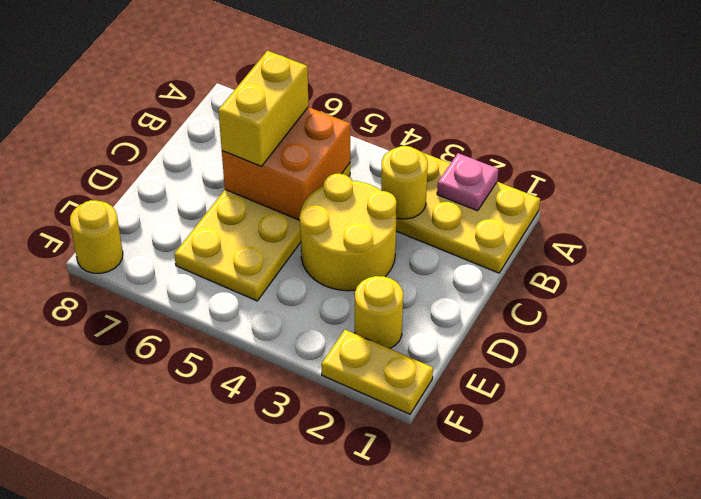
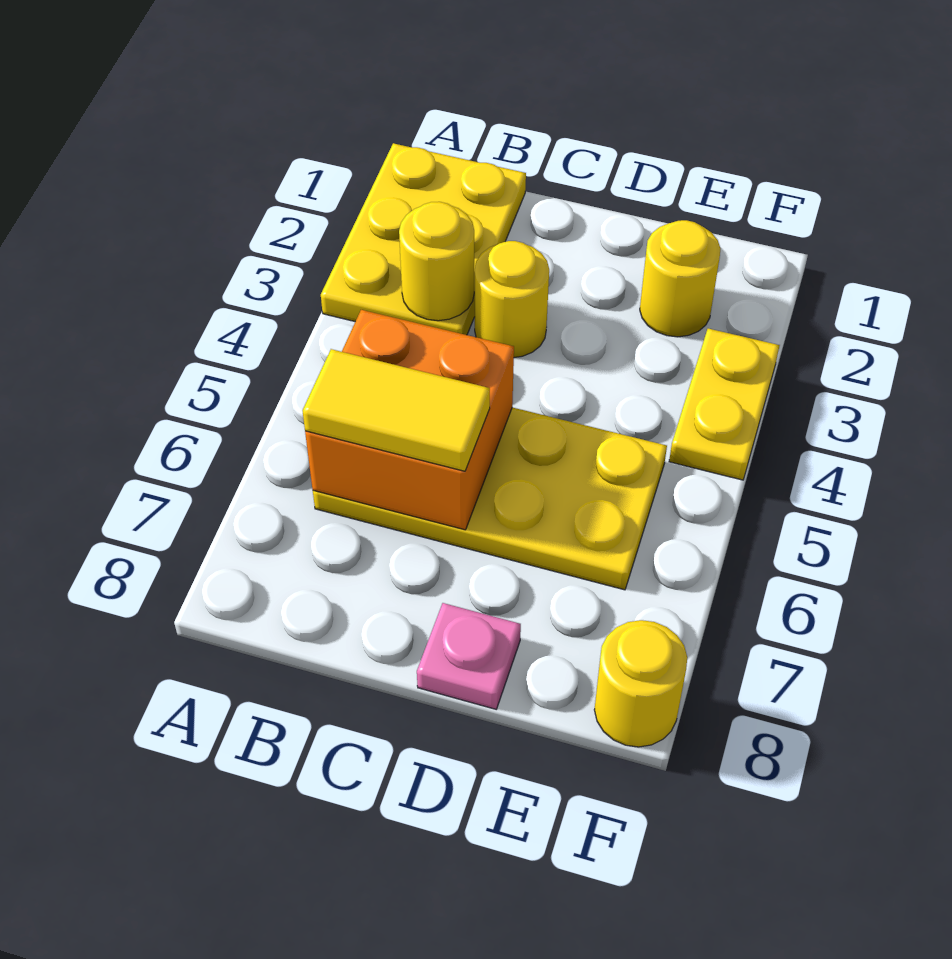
pink 1x1 plate [437,153,498,211] -> pink 1x1 plate moved to [417,603,521,709]
yellow 1x2 brick [218,51,308,166] -> yellow 1x2 tile [303,349,490,471]
yellow 2x2 round brick [299,174,397,291] -> yellow 1x1 round brick [475,241,549,357]
yellow 1x2 plate [321,330,433,414] -> yellow 1x2 plate moved to [669,329,780,480]

